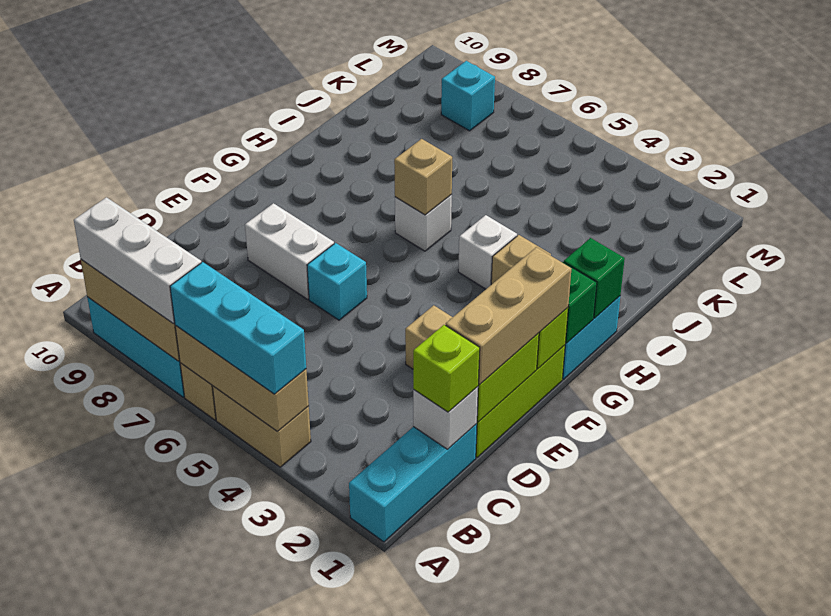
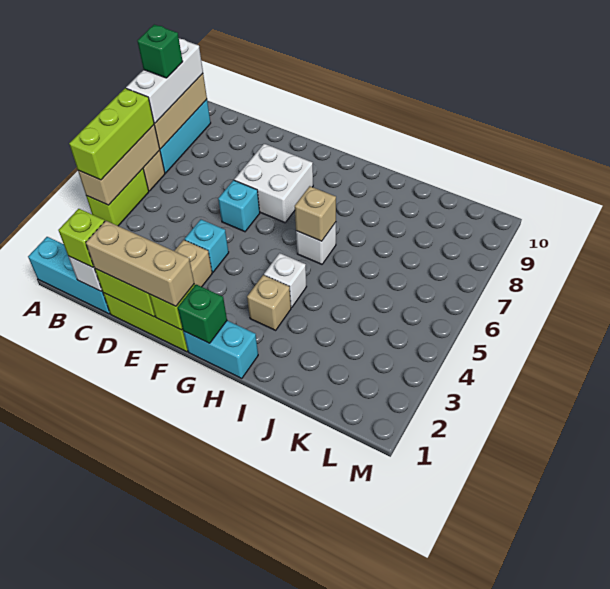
tan 1x2 brick [212,386,311,467] -> lime 1x2 brick [86,169,149,226]
cyan 1x3 brick [170,262,306,394] -> lime 1x3 brick [69,88,154,180]
white 1x2 brick [245,203,334,299] -> white 2x2 brick [234,144,313,223]
green 1x1 brick [564,238,625,318] -> green 1x1 brick moved to [137,25,183,78]
cyan 1x1 brick [441,61,495,131] -> cyan 1x1 brick moved to [185,220,229,272]

